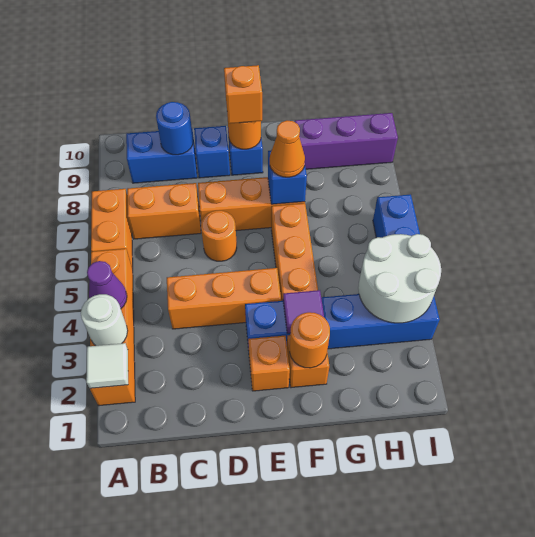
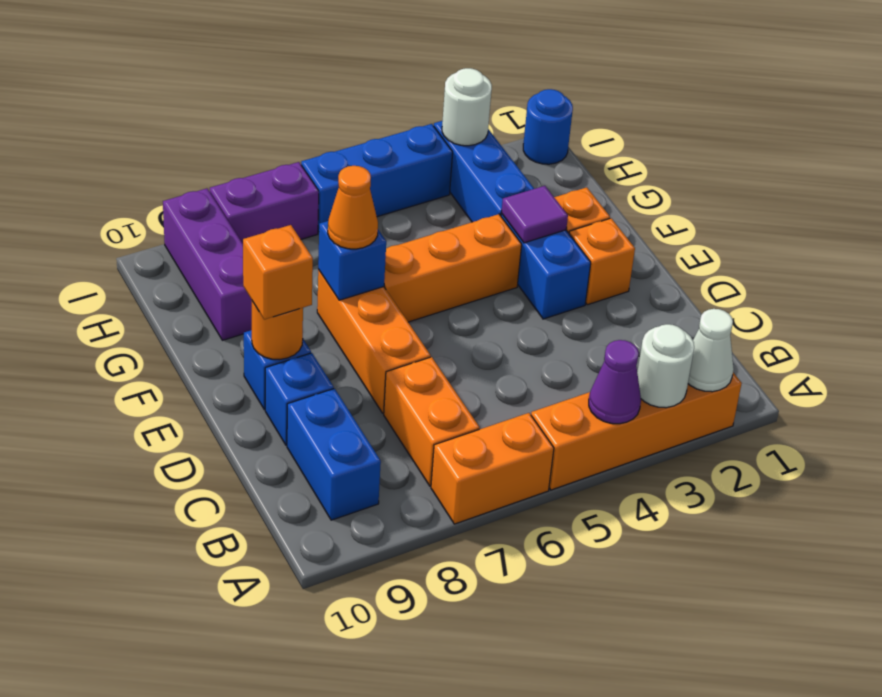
white 1x1 tile [86,343,128,388] -> white 1x1 cone [688,309,734,392]
orange 1x3 brick [167,268,281,329] -> none
blue 1x1 round brick [156,102,193,155] -> blue 1x1 round brick moved to [523,89,573,164]
orange 1x1 round brick [201,211,237,261] -> none
orange 1x1 round brick [289,312,330,368] -> none
white 2x2 round brick [358,234,441,323] -> white 1x1 round brick [442,68,492,146]
none -> purple 1x2 brick [210,162,319,243]

